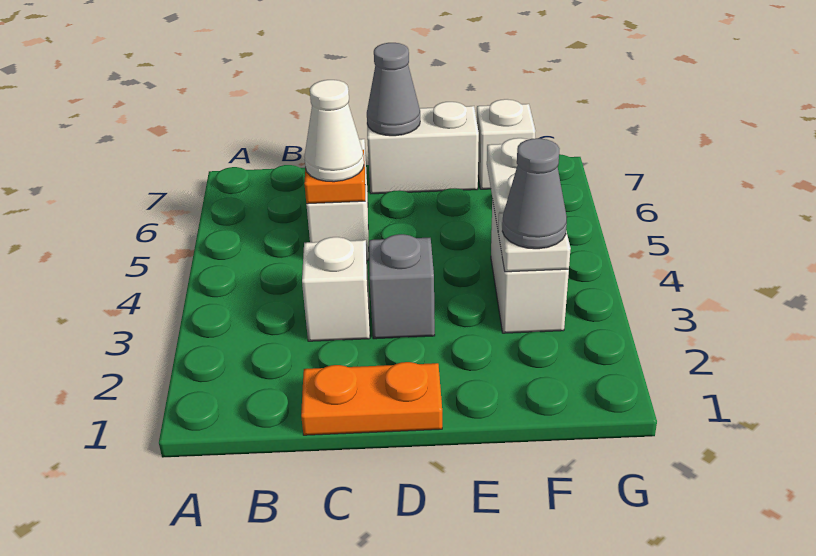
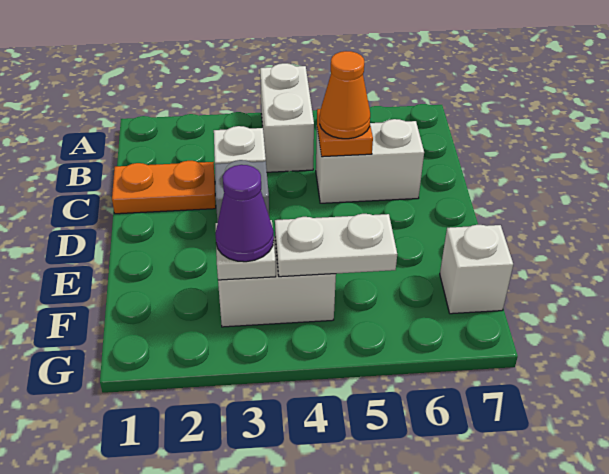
orange 1x2 plate [301,362,442,435] -> orange 1x2 plate turned to [112,161,216,214]
white 1x1 cone [304,80,364,182] -> orange 1x1 cone [320,51,370,139]
white 1x2 brick [367,102,479,194] -> white 1x2 brick moved to [260,63,314,172]
grey 1x1 cone [367,43,420,136] -> none
grey 1x1 cone [502,138,567,249] -> purple 1x1 cone [215,165,274,262]

